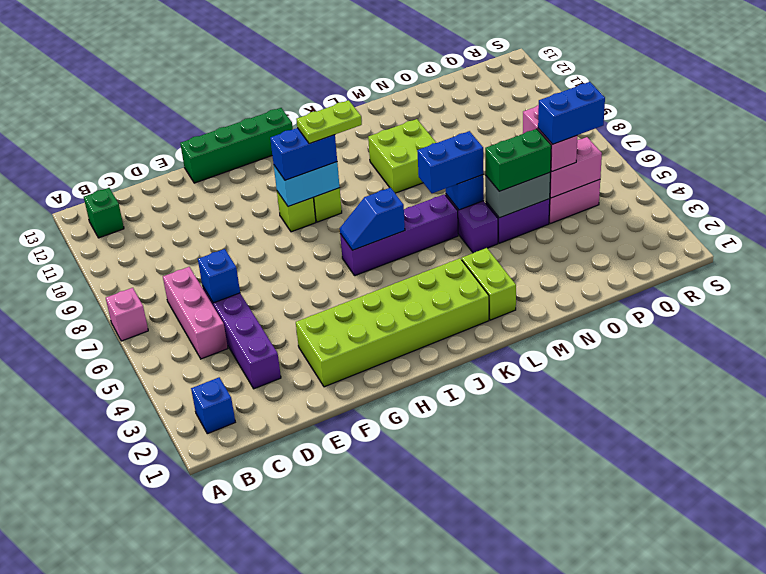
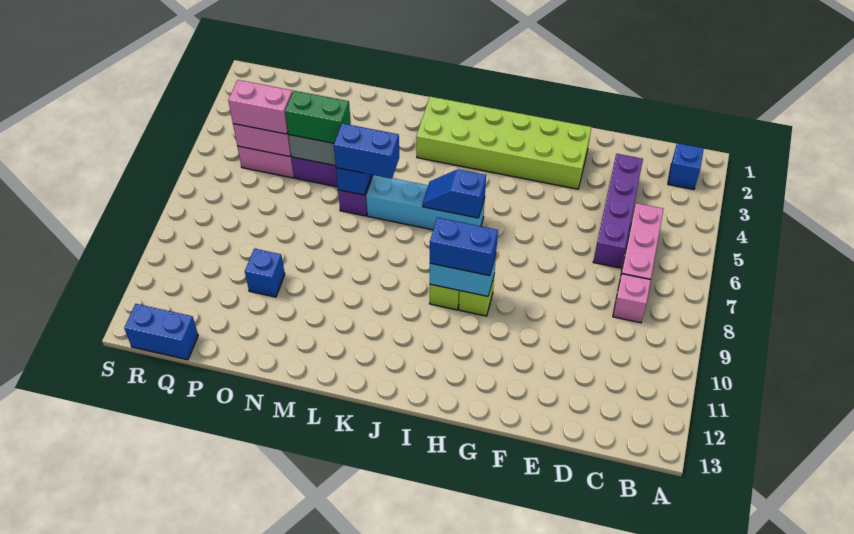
pink 1x1 brick [106,288,148,341] -> pink 1x1 brick moved to [613,274,651,323]
green 1x1 brick [84,188,124,238] -> none
blue 1x1 brick [198,249,240,303] -> blue 1x1 brick moved to [245,249,285,297]
green 1x4 brick [180,108,293,183] -> none
purple 1x4 brick [340,194,458,276] -> cyan 1x4 brick [366,175,485,230]
blue 1x2 slope [340,188,405,250] -> blue 1x2 slope turned to [423,169,486,218]
lime 1x2 plate [296,100,362,144] -> none
lime 1x2 brick [462,248,516,320] -> none
lime 2x2 brick [368,119,436,193] -> none
pink 1x2 brick [523,105,577,171] -> pink 1x2 brick turned to [228,80,293,134]
blue 1x2 brick [538,82,605,144] -> blue 1x2 brick moved to [124,304,198,360]

